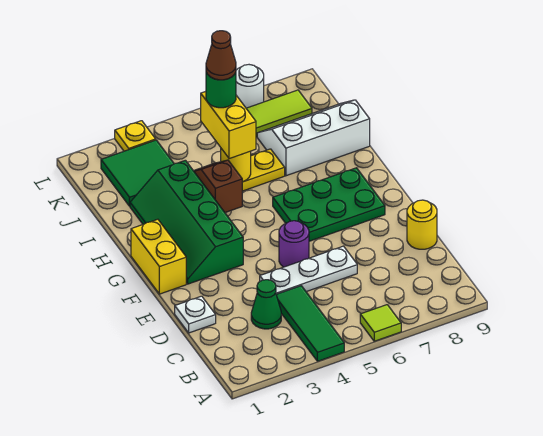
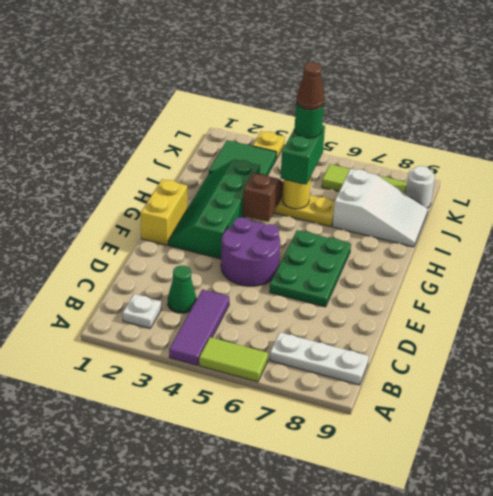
green 1x3 tile [276,286,344,361] -> purple 1x3 tile [169,289,229,365]
lime 1x1 tile [360,305,401,341] -> lime 1x2 tile [199,337,268,382]
white 1x1 plate [175,296,216,333] -> white 1x1 plate moved to [123,294,161,328]
white 1x3 plate [260,246,357,294] -> white 1x3 plate moved to [270,332,369,385]
yellow 1x1 round brick [407,200,437,249] -> none
purple 1x1 round brick [279,221,309,267] -> purple 2x2 round brick [221,217,280,286]
green 2x3 plate [273,168,385,241] -> green 2x3 plate turned to [270,230,351,307]
yellow 1x2 brick [201,91,256,159] -> green 1x2 brick [280,125,325,184]
white 2x3 slope [257,100,370,176] -> white 2x3 slope turned to [332,169,428,247]
white 1x1 round brick [236,65,264,108] -> white 1x1 round brick moved to [406,166,435,208]

